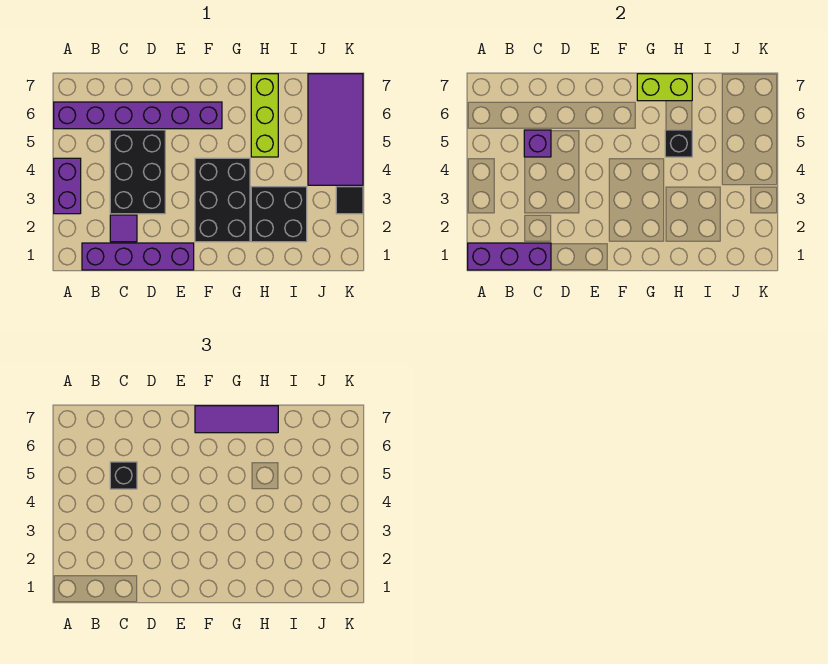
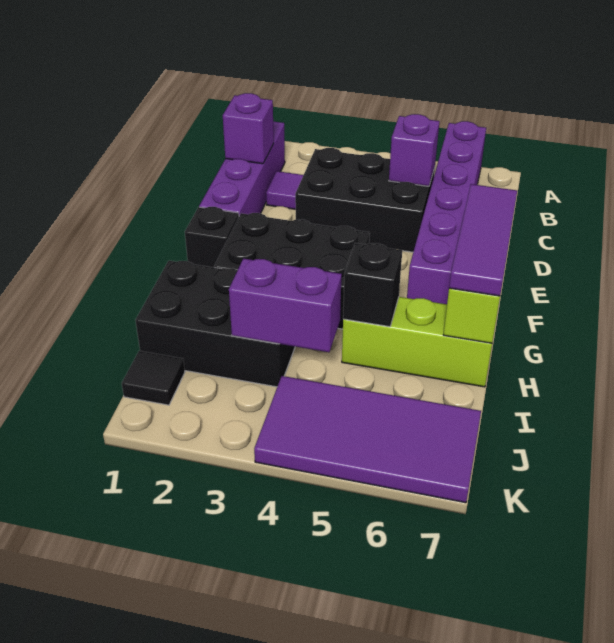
purple 1x3 brick [468,243,551,270] -> purple 1x1 brick [223,93,274,164]
purple 1x2 brick [54,158,81,214] -> purple 1x2 brick moved to [229,259,342,352]
black 1x1 brick [110,462,137,489] -> black 1x1 brick moved to [185,207,239,268]
black 2x2 brick [251,187,307,242] -> black 2x3 brick [135,261,295,387]
black 1x1 tile [336,187,363,214] -> black 1x1 tile moved to [122,351,185,405]

